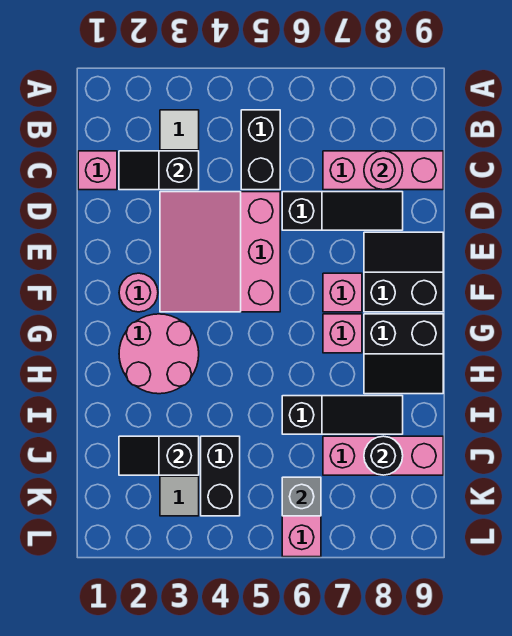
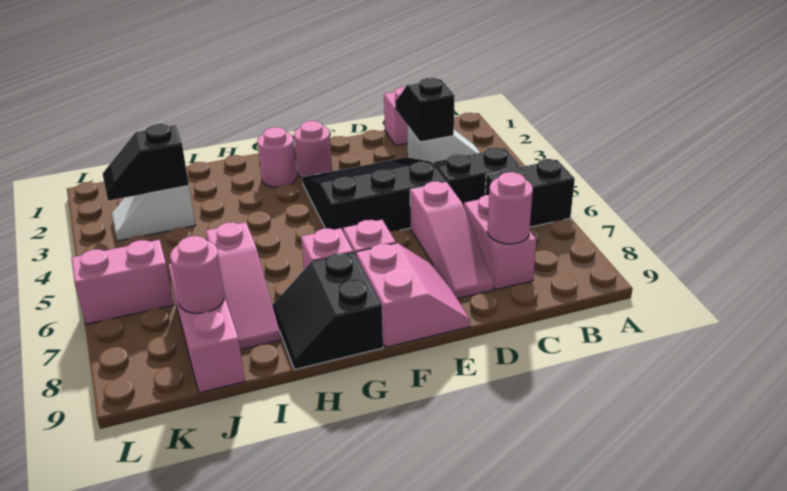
pink 1x3 brick [323,151,443,190] -> pink 1x2 brick [464,195,537,290]
pink 3x3 slope [160,192,280,312] -> black 3x3 slope [302,157,446,232]
black 1x3 slope [282,192,403,230] -> pink 1x3 slope [410,182,494,299]
black 2x2 slope [364,232,443,312] -> pink 2x2 slope [356,243,470,347]
pink 2x2 round brick [119,314,199,394] -> pink 1x1 round brick [257,127,297,187]
black 1x3 slope [282,396,403,434] -> pink 1x3 slope [206,222,281,350]
black 1x2 slope [119,436,199,475] -> black 1x2 slope turned to [103,124,189,201]
black 1x2 brick [201,436,240,516] -> black 1x2 brick moved to [485,159,575,227]
black 1x1 round brick [364,436,403,475] -> pink 1x1 round brick [170,236,224,314]
grey 1x1 brick [282,477,321,516] -> none

